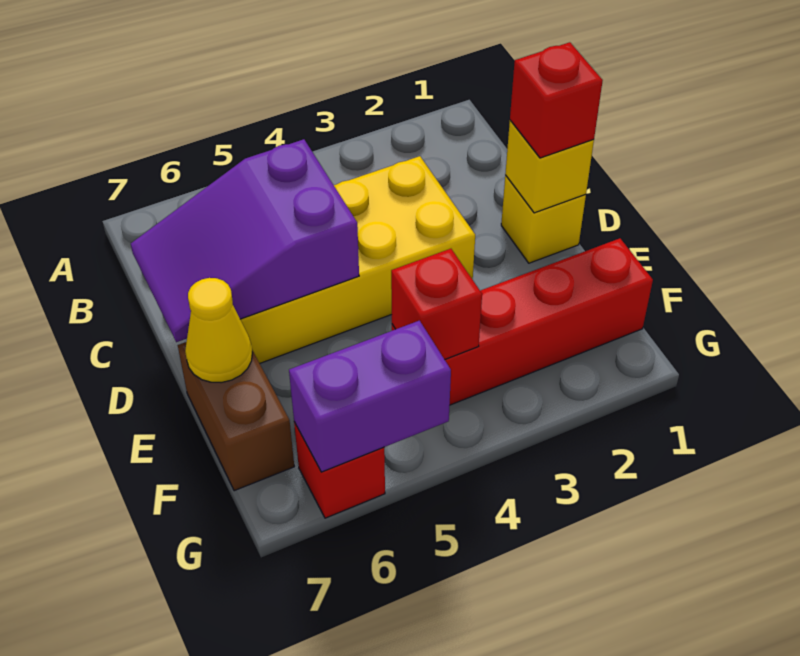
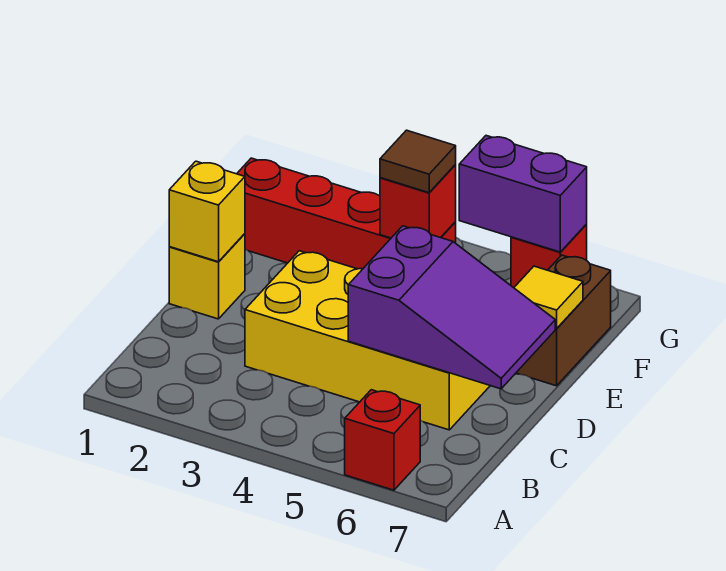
red 1x1 brick [510,42,603,158] -> red 1x1 brick moved to [345,390,420,490]
yellow 1x1 cone [185,278,252,383] -> yellow 1x1 tile [514,266,583,329]
none -> brown 1x1 tile [380,130,456,193]

